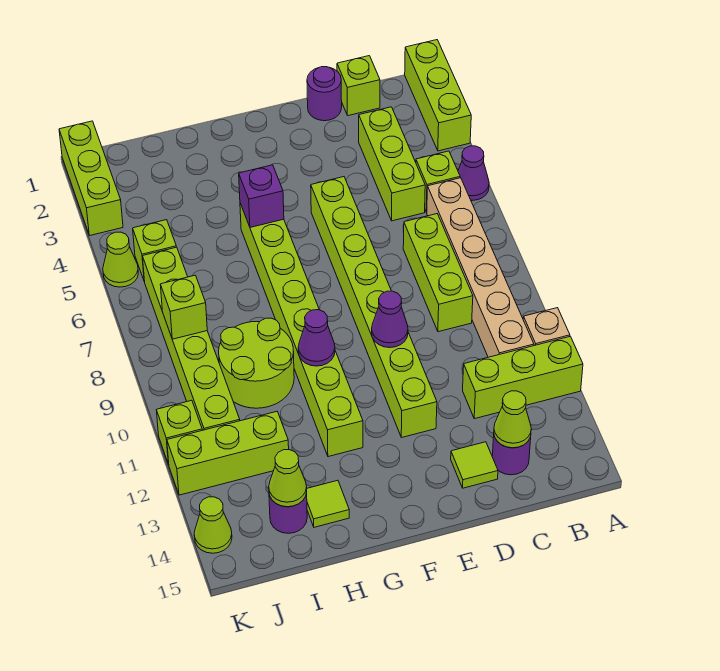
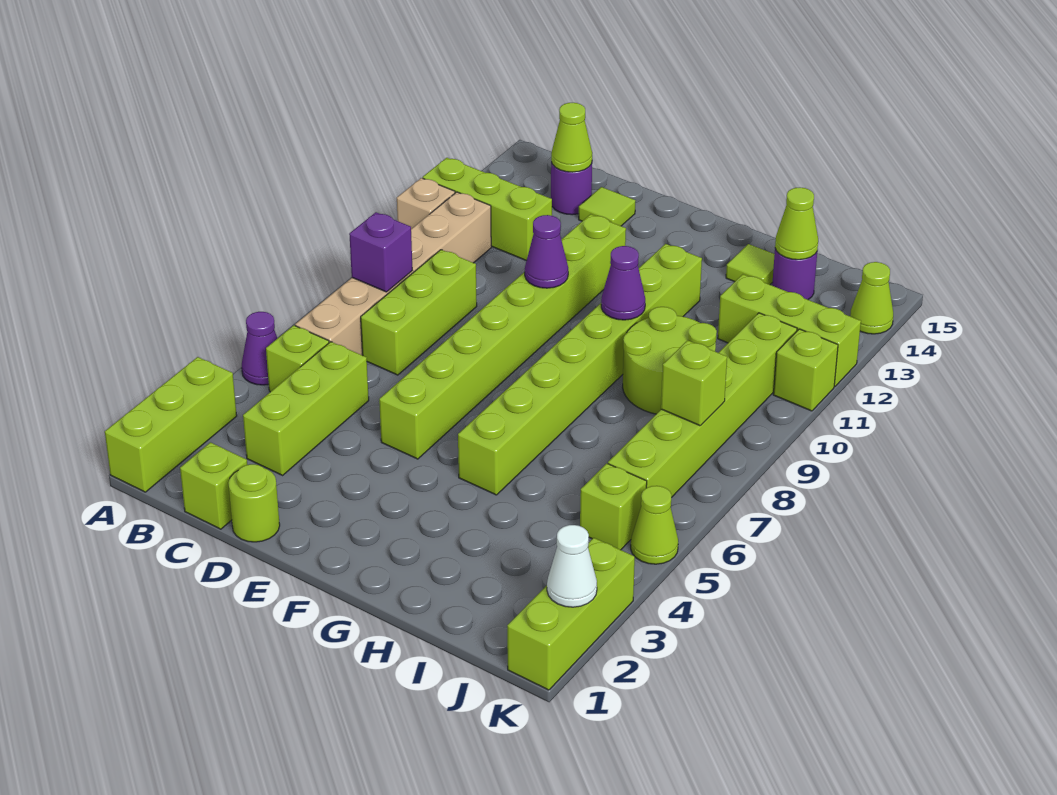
purple 1x1 round brick [307,67,342,121] -> lime 1x1 round brick [228,464,280,542]
purple 1x1 brick [239,165,284,227] -> purple 1x1 brick moved to [349,212,412,292]
none -> white 1x1 cone [547,525,597,607]

